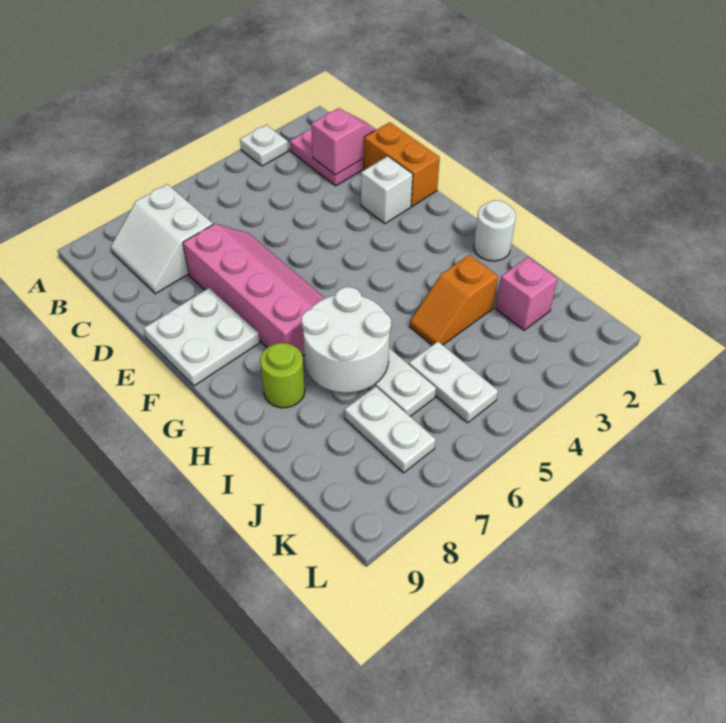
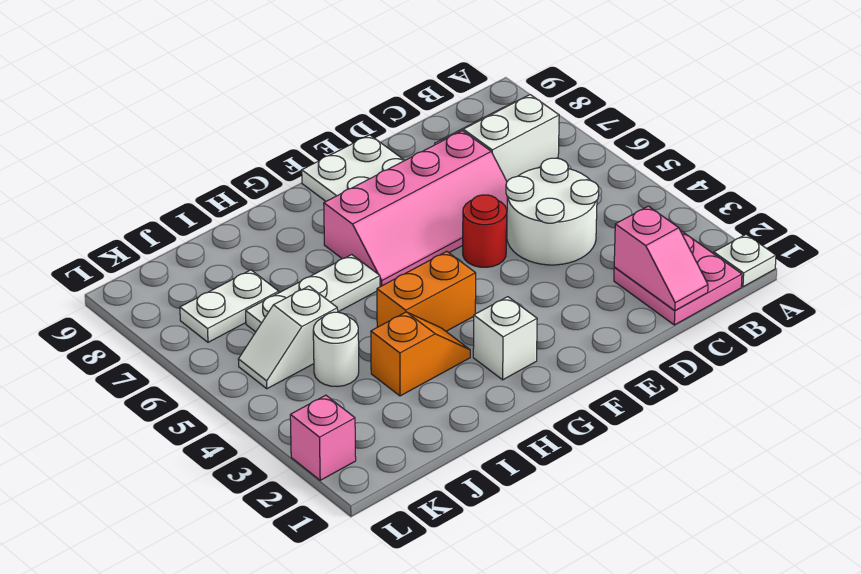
white 1x1 plate [240,125,288,166] -> white 1x1 plate moved to [714,234,776,287]
orange 1x2 brick [364,122,440,206] -> orange 1x2 brick moved to [377,251,476,331]
white 1x1 brick [361,156,413,224] -> white 1x1 brick moved to [473,297,537,380]
none -> red 1x1 round brick [463,195,507,267]
white 1x1 round brick [474,200,516,261] -> white 1x1 round brick moved to [313,312,359,387]
white 2x2 round brick [301,287,391,393] -> white 2x2 round brick moved to [506,158,599,265]
lime 1x1 round brick [260,343,305,408] -> none
orange 1x2 slope [410,255,498,345] -> orange 1x2 slope turned to [371,312,470,396]
pink 1x1 brick [496,257,557,330] -> pink 1x1 brick moved to [290,395,356,480]
white 1x2 plate [409,342,498,423] -> white 1x2 slope [238,286,338,389]

